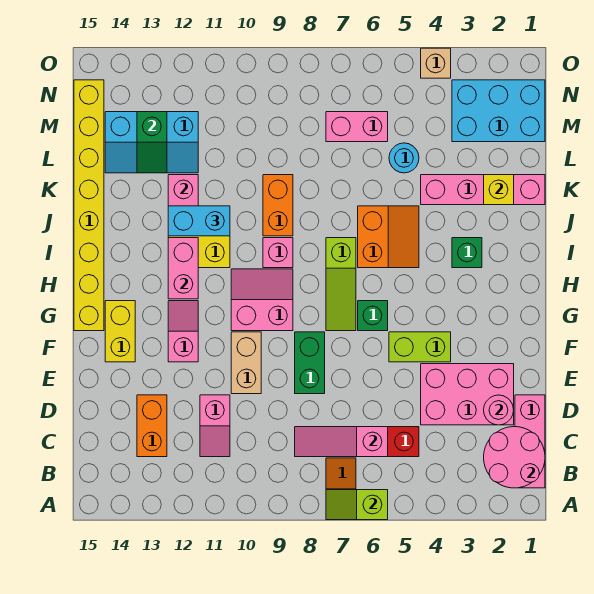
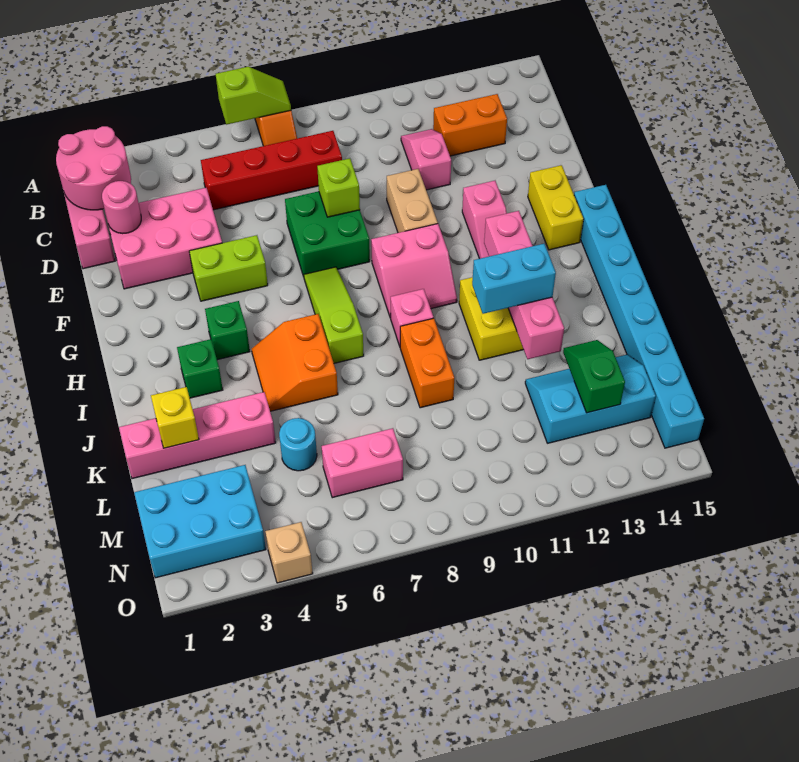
pink 1x3 slope [295,427,388,457] -> none
orange 1x2 brick [137,395,167,457] -> orange 1x2 brick turned to [433,94,507,156]
green 1x2 brick [295,332,325,394] -> green 2x2 brick [285,191,370,277]
none -> lime 1x1 brick [317,158,360,217]
green 1x1 brick [358,301,388,331] -> green 1x1 brick moved to [205,301,250,360]
yellow 1x8 brick [74,80,104,331] -> cyan 1x8 brick [574,185,704,448]

